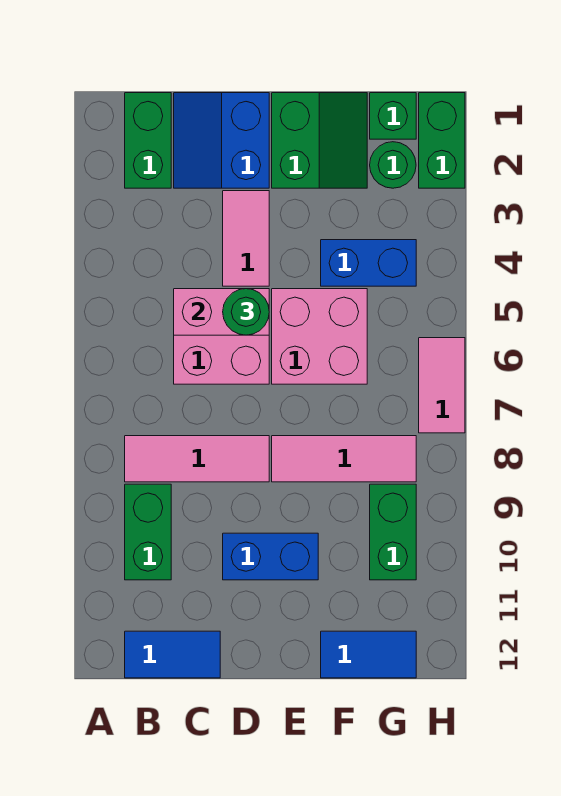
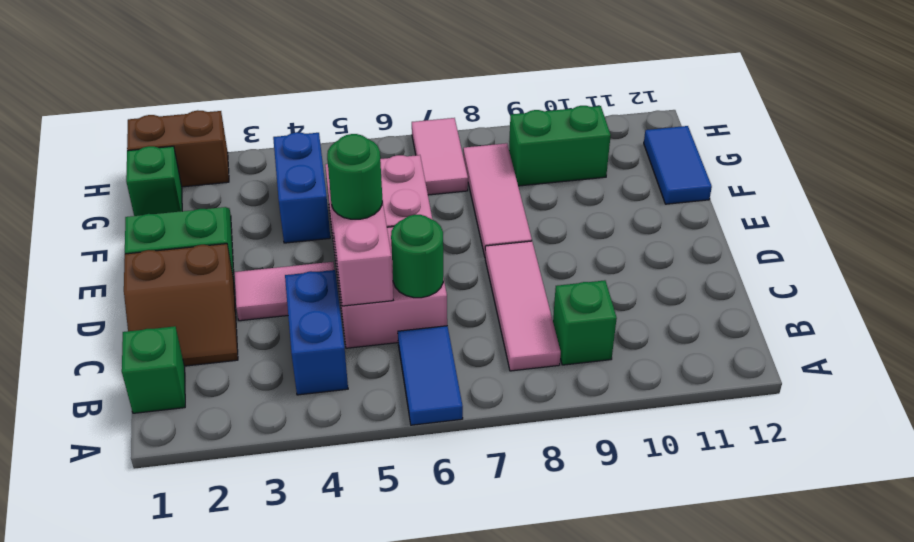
green 1x2 brick [125,93,171,188] -> green 1x1 brick [122,326,185,413]
green 1x2 brick [125,484,171,580] -> green 1x1 brick [553,280,617,365]
blue 1x2 tile [125,631,220,678] -> blue 1x2 tile moved to [398,326,463,425]
blue 2x2 slope [174,93,269,188] -> brown 2x2 slope [124,244,238,366]
blue 1x2 brick [223,533,318,580] -> blue 1x2 brick moved to [285,270,348,395]
green 1x1 round brick [370,142,416,188] -> green 1x1 round brick moved to [391,215,443,298]
green 1x2 brick [419,93,465,188] -> brown 1x2 brick [127,110,229,187]
pink 1x2 tile [419,338,465,433] -> pink 1x2 tile turned to [412,118,468,195]

